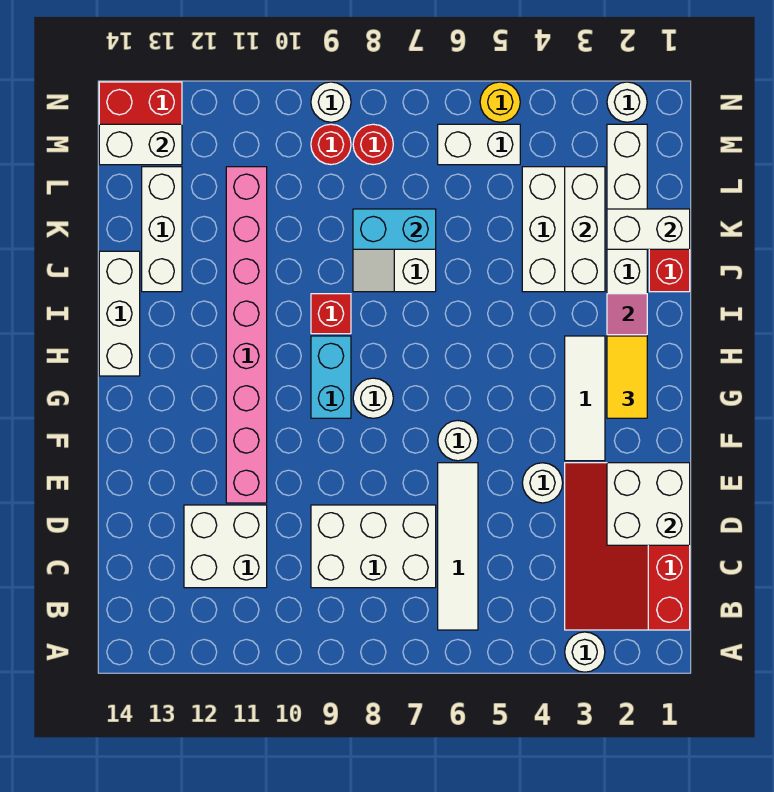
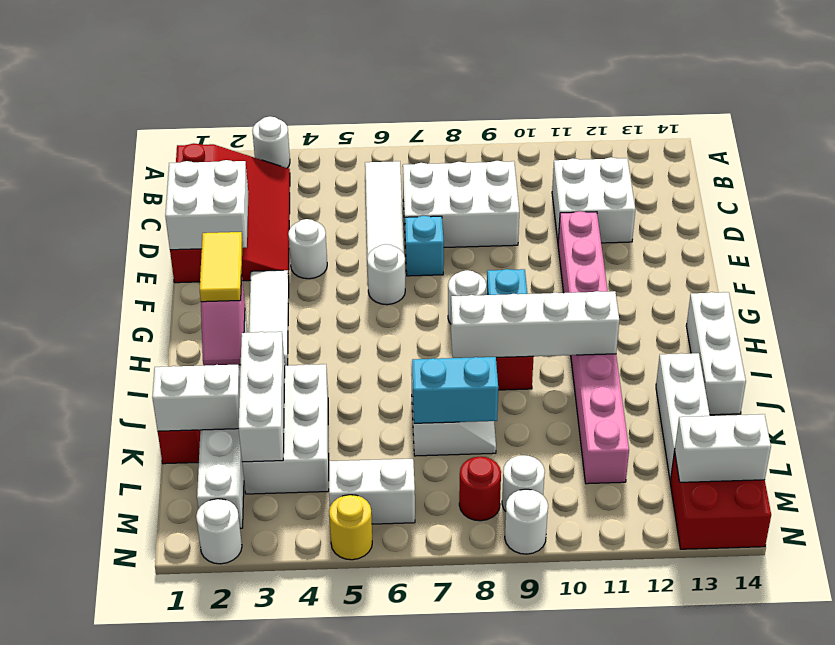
none -> cyan 1x1 brick [405,216,444,276]
none -> white 1x4 brick [451,291,619,358]
red 1x1 round brick [311,124,351,165] -> white 1x1 round brick [502,455,545,512]

